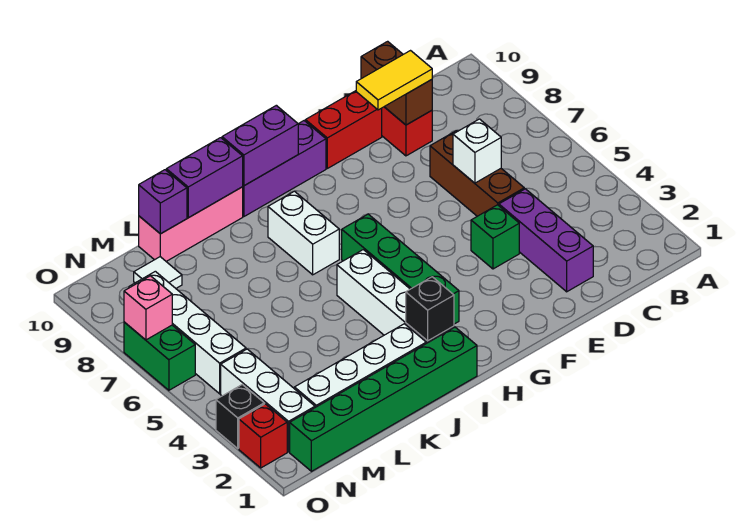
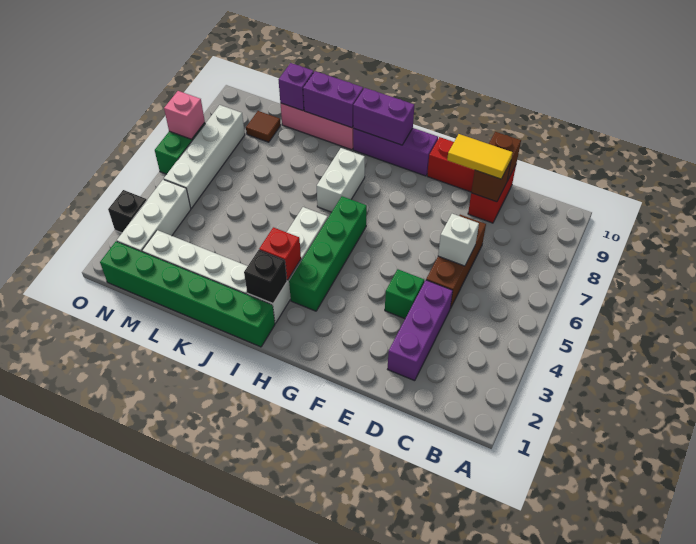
white 1x1 tile [134,257,182,288] -> brown 1x1 tile [246,111,281,142]
red 1x1 brick [239,404,287,468] -> red 1x1 brick moved to [259,227,301,280]

